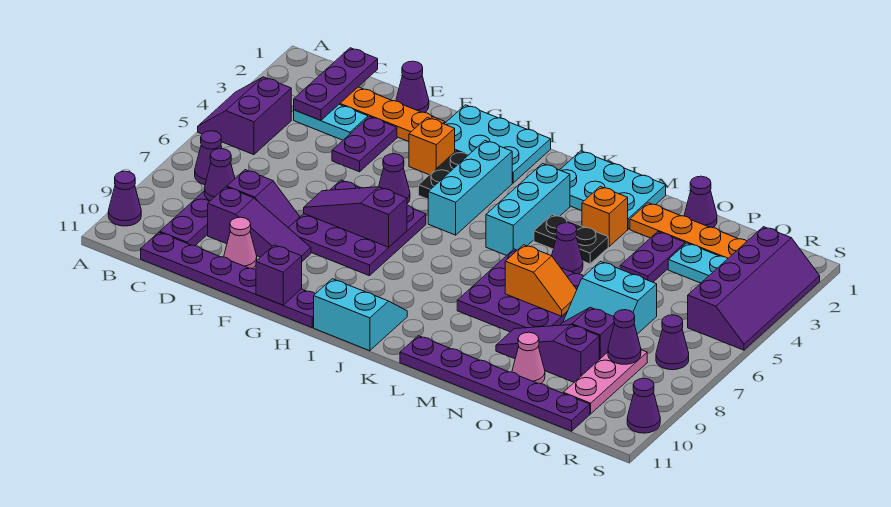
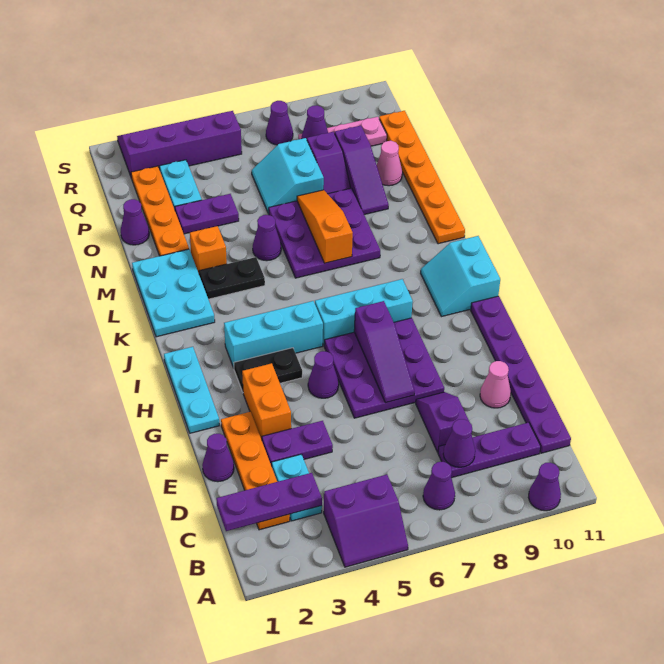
purple 1x3 slope [208,187,311,261] -> none
cyan 2x3 plate [445,105,551,183] -> cyan 1x3 plate [164,347,219,433]
orange 1x1 brick [409,117,455,175] -> orange 1x2 brick [242,363,291,440]
purple 1x1 brick [256,245,302,305] -> none
cyan 1x3 brick [486,163,570,256] -> cyan 1x3 brick moved to [315,279,413,345]
black 1x2 plate [534,214,608,264] -> black 1x2 plate turned to [199,257,265,299]
purple 1x6 plate [400,336,590,431] -> orange 1x6 plate [379,111,465,244]
orange 1x2 slope [505,245,577,316] -> orange 1x3 slope [297,190,353,263]
cyan 2x2 slope [563,262,657,334] -> cyan 2x2 slope turned to [252,138,324,214]
purple 1x1 cone [627,378,660,433] -> none

